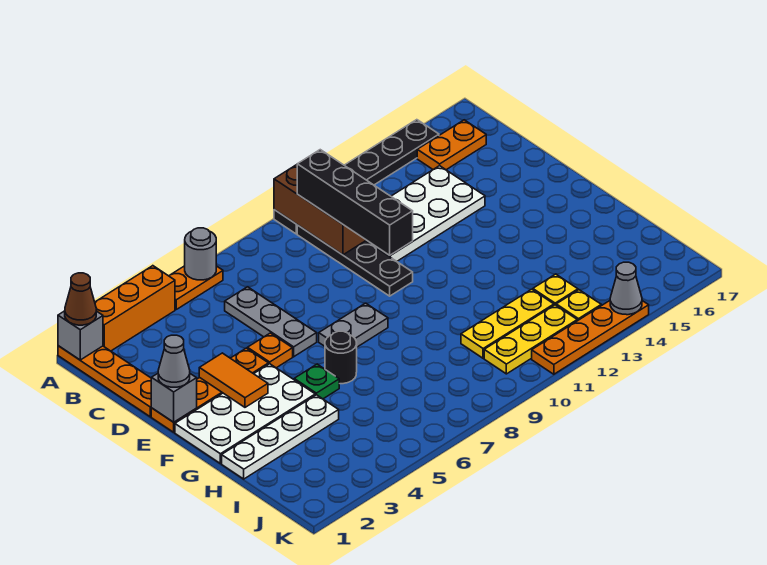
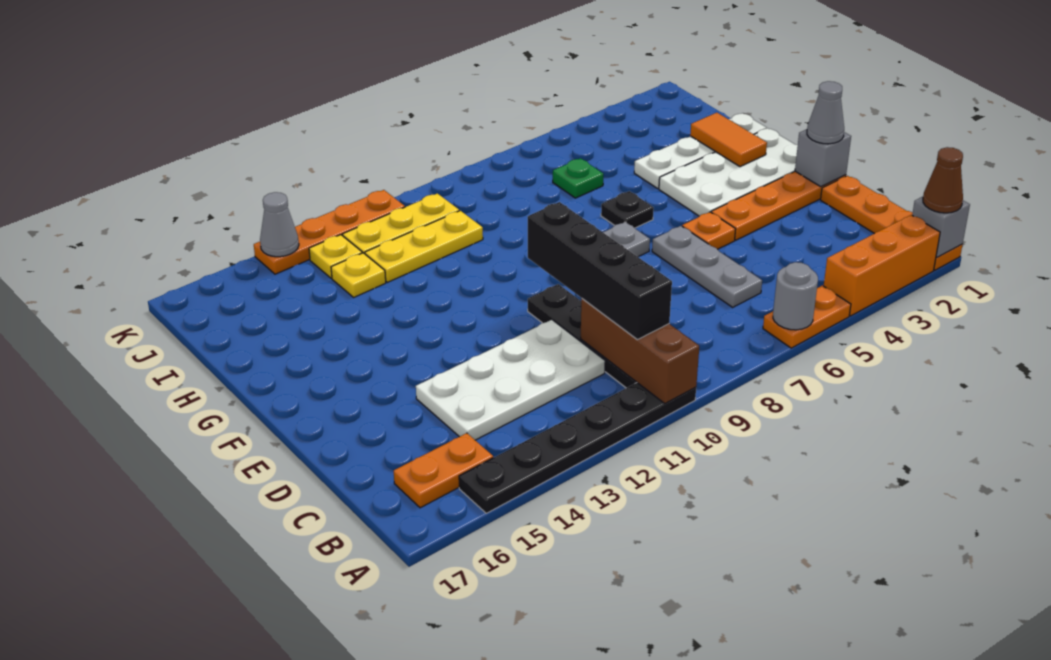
orange 1x2 tile [199,353,268,407] -> orange 1x2 tile moved to [690,113,767,167]
green 1x1 plate [294,364,339,399] -> green 1x1 plate moved to [553,158,603,198]
black 1x1 round brick [325,331,357,384] -> black 1x1 plate [601,191,654,228]

